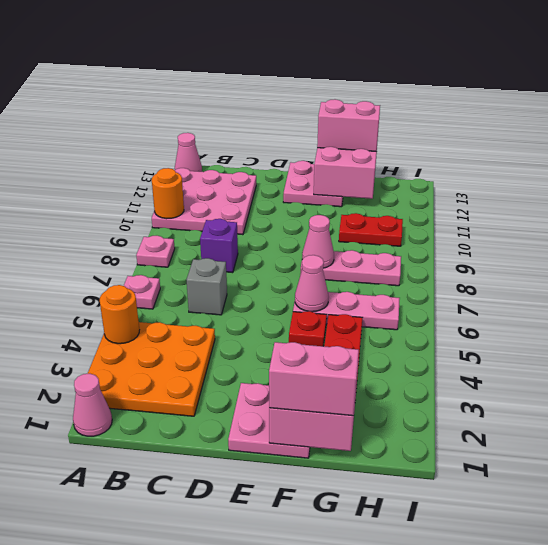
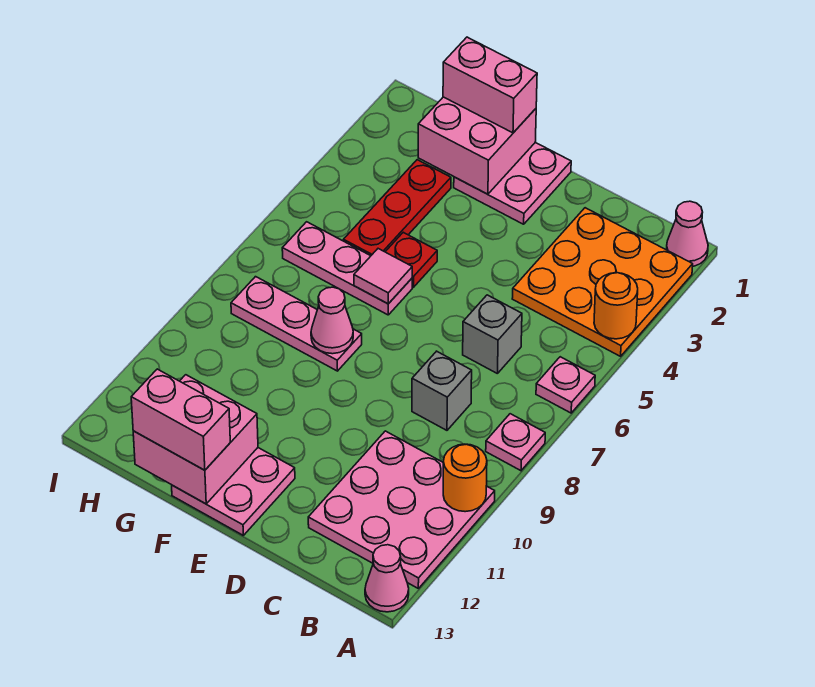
purple 1x1 brick [200,219,238,273] -> grey 1x1 brick [412,351,472,430]
pink 1x1 cone [295,255,329,312] -> pink 1x1 tile [354,249,412,304]
red 1x2 plate [339,213,403,246] -> none

